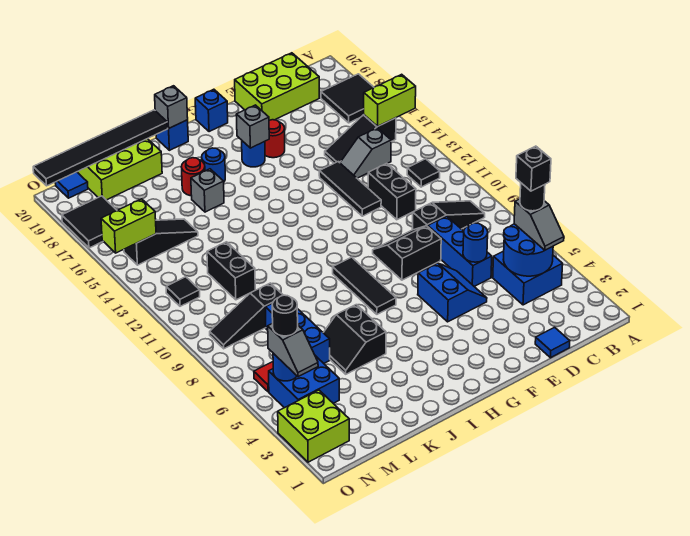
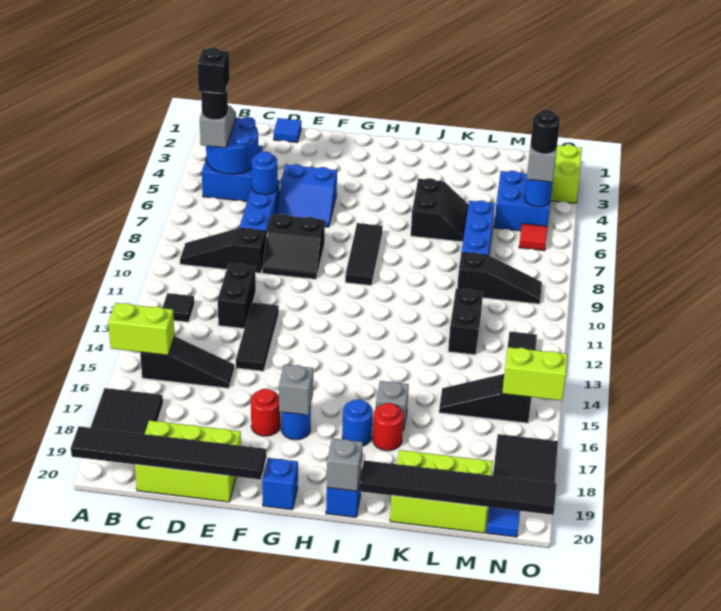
none -> black 1x6 tile [71,426,266,479]
grey 1x2 slope [340,128,391,178] -> none
blue 2x2 slope [418,263,487,322] -> blue 2x2 slope turned to [277,164,337,227]

